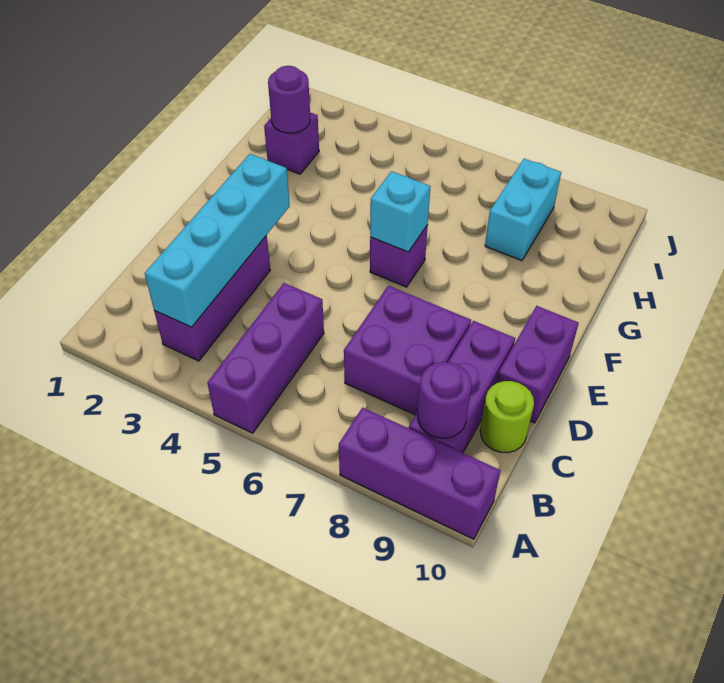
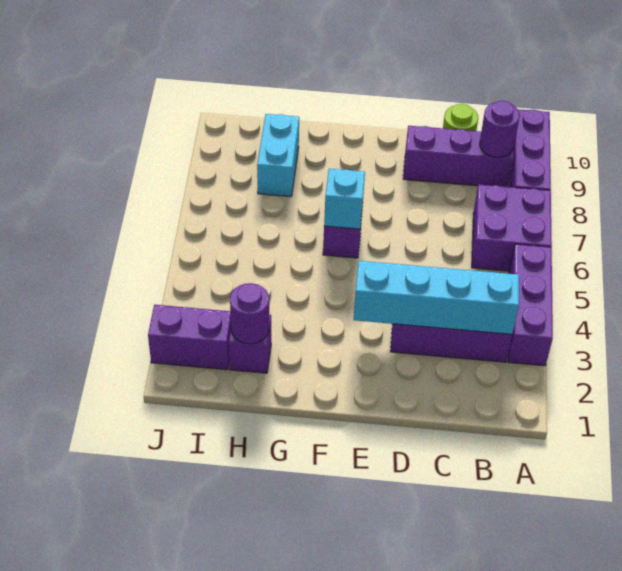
purple 1x3 brick [207,283,324,433] -> purple 1x3 brick turned to [508,244,553,366]
purple 2x2 brick [344,286,471,415] -> purple 2x2 brick moved to [472,184,552,271]
purple 1x2 brick [497,306,579,423] -> purple 1x2 brick moved to [148,305,231,370]
cyan 1x2 brick [485,159,561,261] -> cyan 1x2 brick turned to [257,114,299,197]

